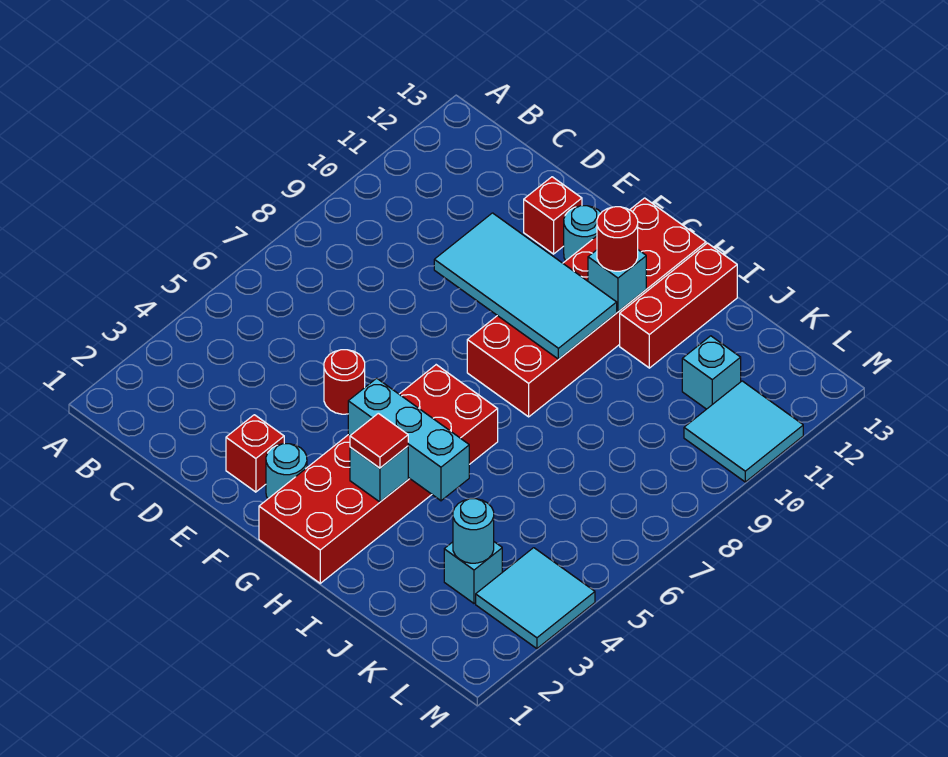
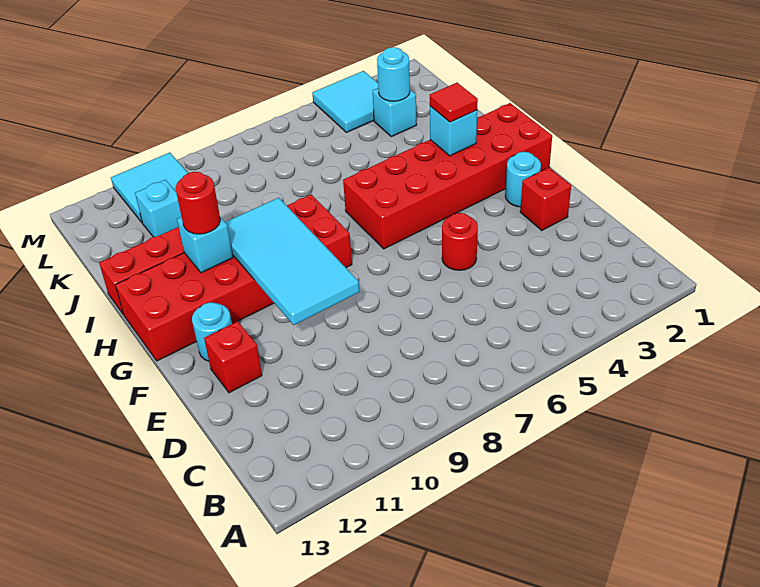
cyan 1x3 brick [348,378,469,501] -> none

